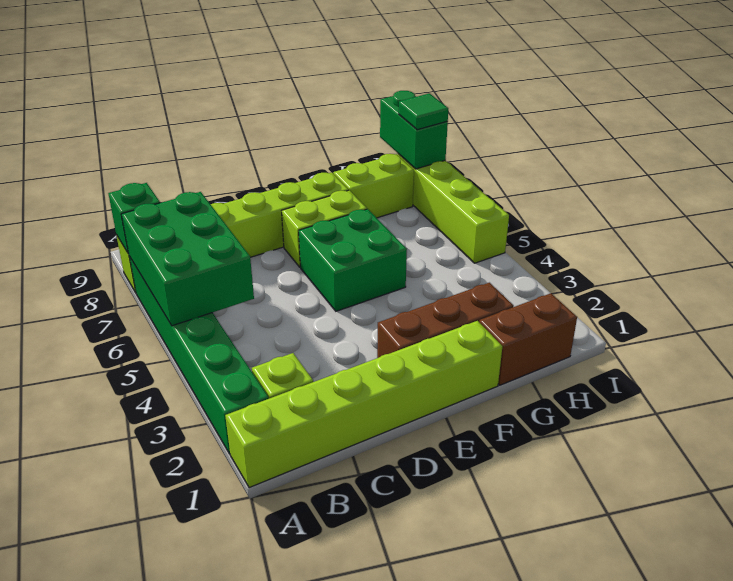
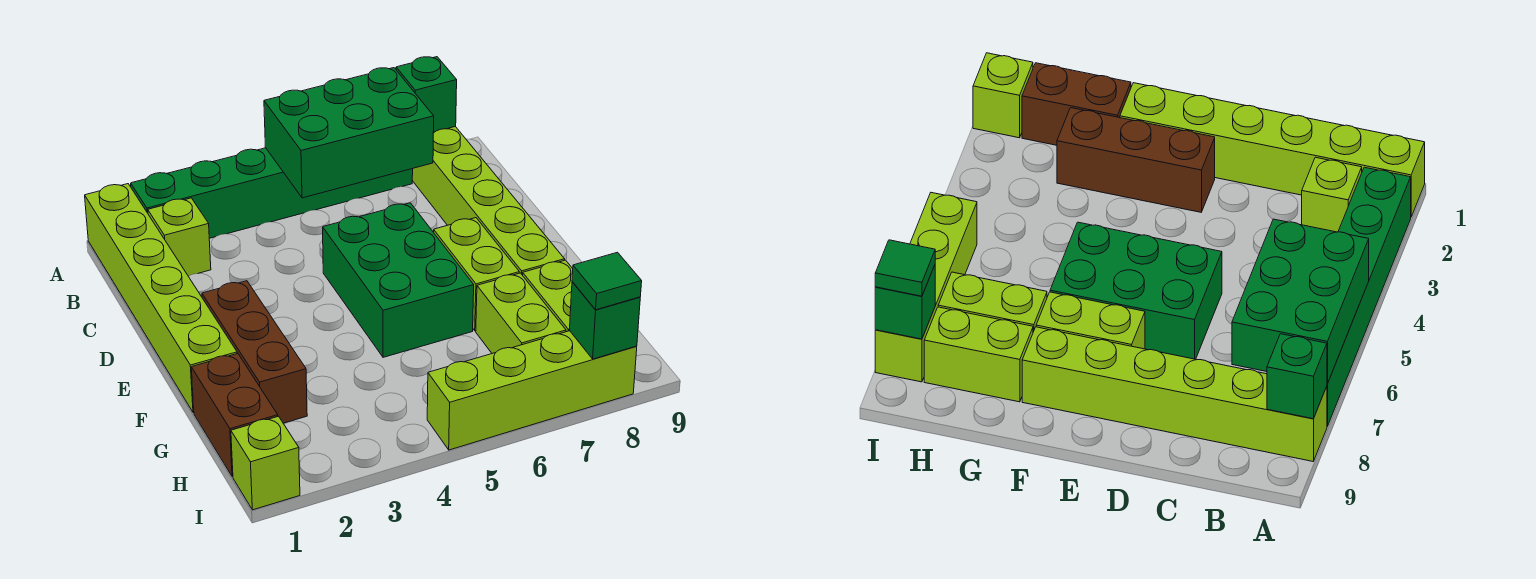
green 2x2 brick [299,209,407,311] -> green 2x3 brick [323,203,474,357]
none -> lime 1x2 brick [476,273,566,353]
none -> lime 1x1 brick [231,416,300,510]
green 1x2 brick [380,91,448,169] -> green 1x1 brick [570,282,640,359]

